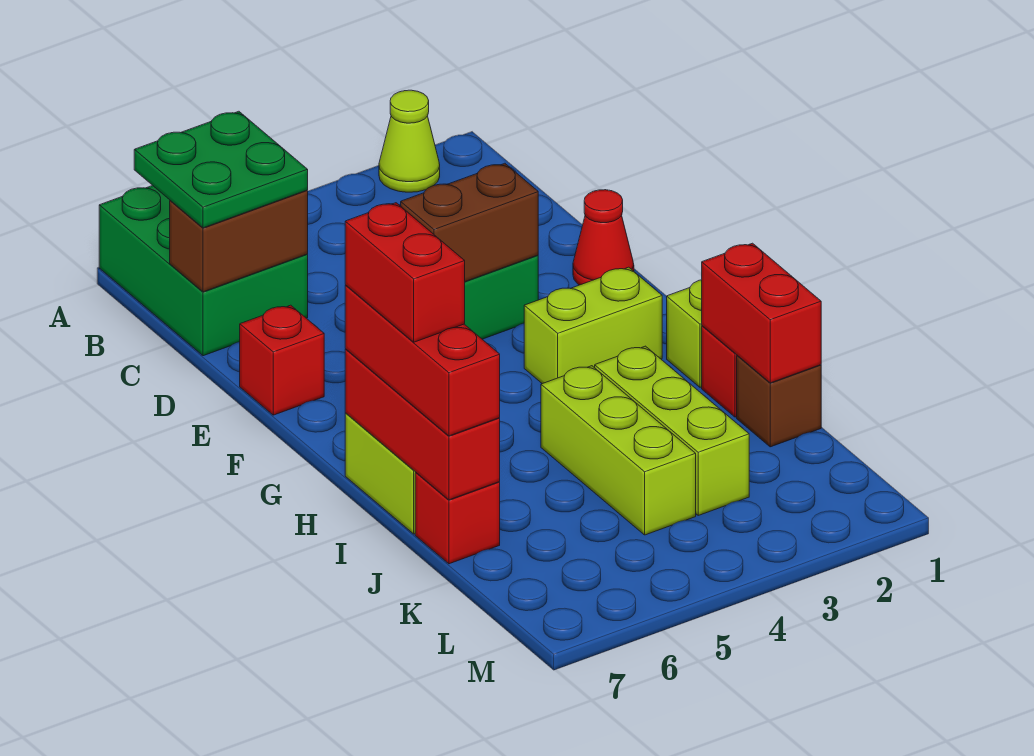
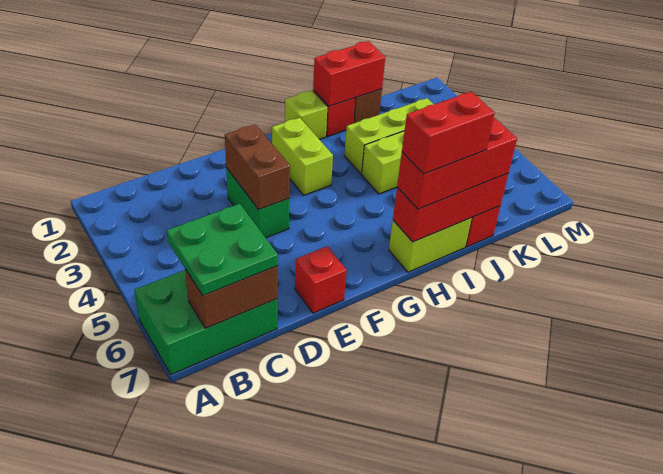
lime 1x1 cone [379,90,440,192] -> none
brown 1x2 brick [170,190,308,292] -> brown 1x2 brick turned to [185,266,278,328]
red 1x1 cone [573,190,634,285] -> none

